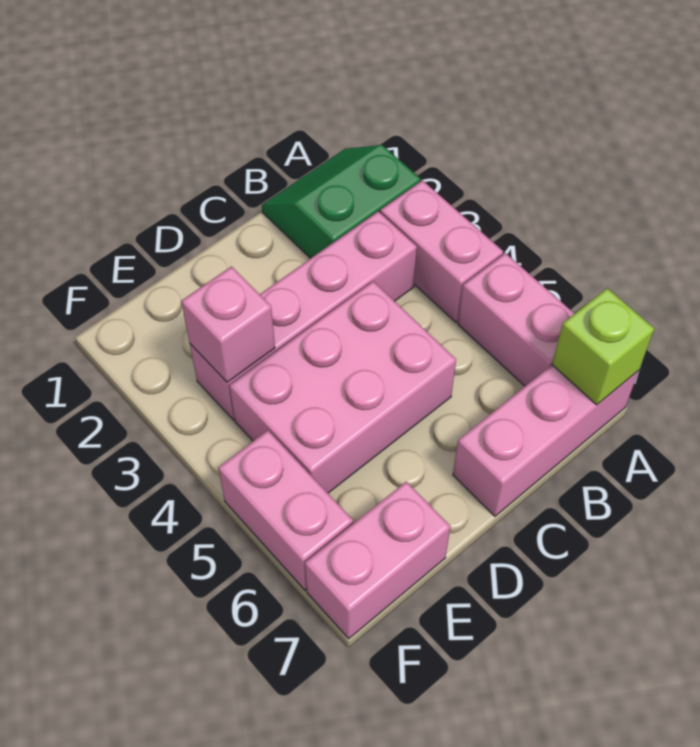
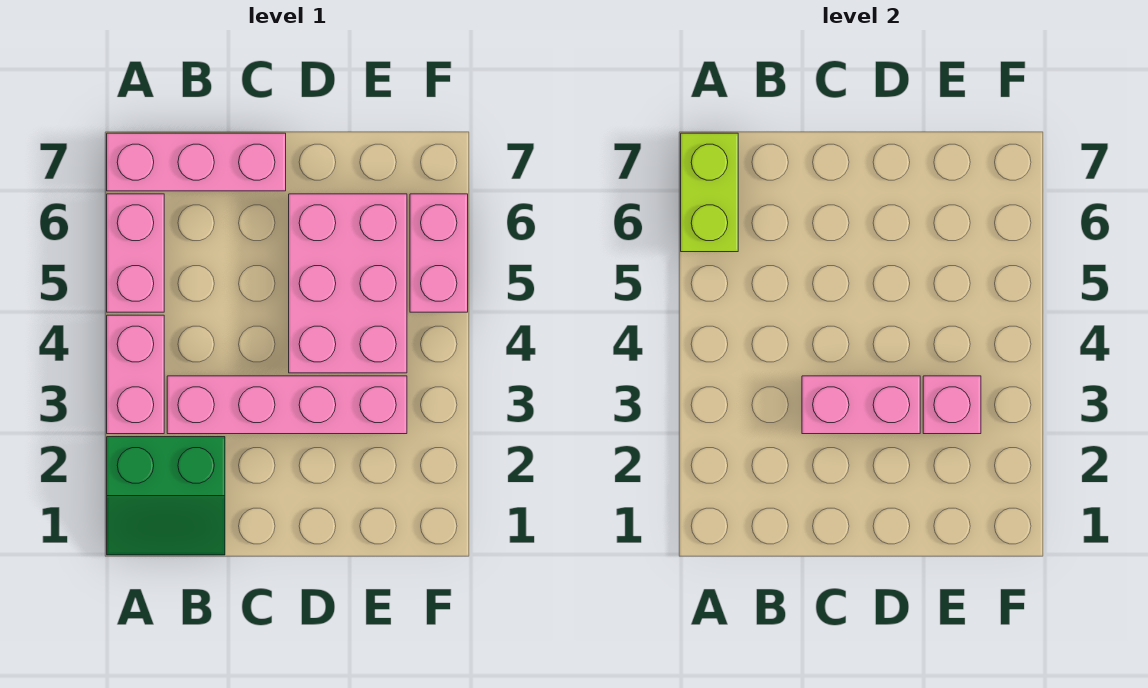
lime 1x1 brick [552,288,654,405] -> lime 1x2 brick [681,133,738,252]
pink 2x3 brick [229,281,456,493] -> pink 2x3 brick turned to [289,194,407,373]
pink 1x2 brick [305,482,450,639] -> pink 1x2 brick moved to [802,376,920,434]

